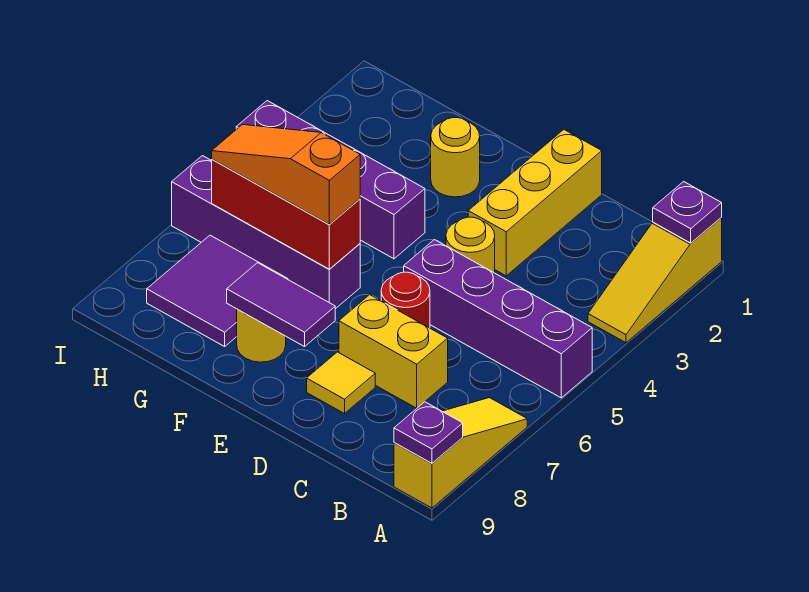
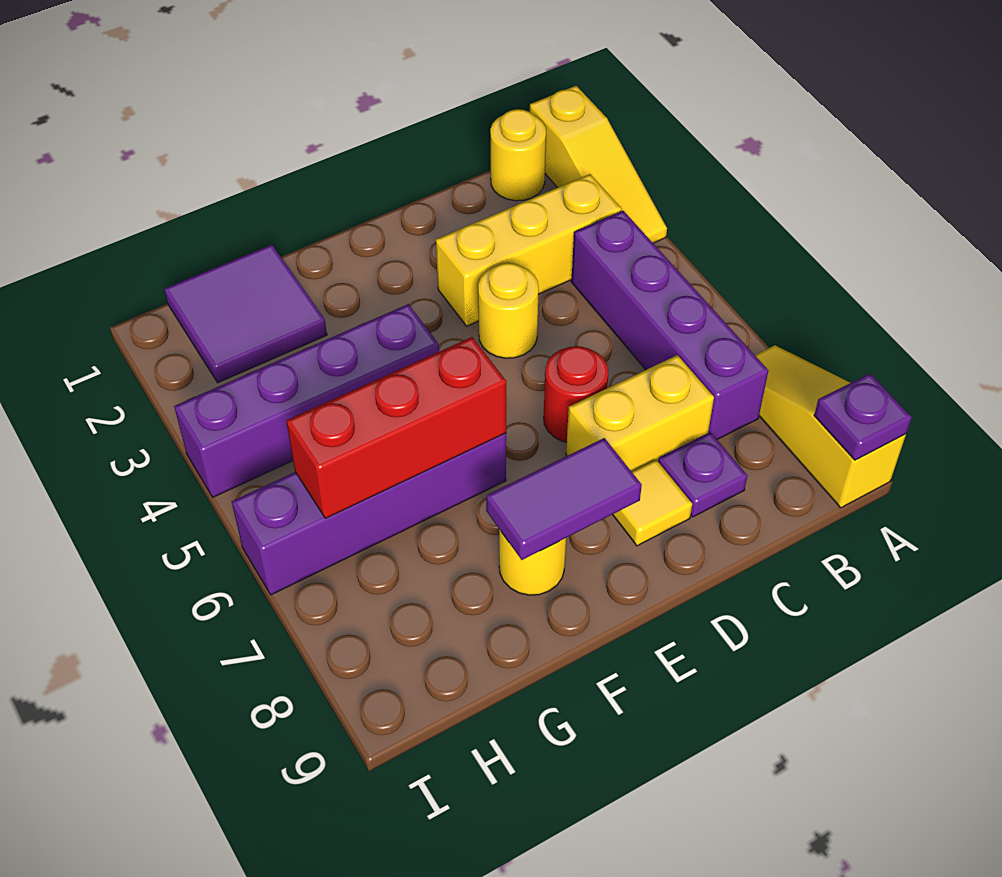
purple 1x1 plate [653,182,722,243] -> purple 1x1 plate moved to [658,432,747,517]
purple 1x4 brick [404,240,592,398] -> purple 1x4 brick turned to [571,211,768,439]
yellow 1x3 brick [468,130,602,276] -> yellow 1x3 brick turned to [436,174,622,326]
yellow 1x1 round brick [431,118,480,197] -> yellow 1x1 round brick moved to [490,109,546,201]
orange 1x3 slope [212,125,360,225] -> none
purple 2x2 tile [147,235,288,346] -> purple 2x2 tile moved to [164,245,327,383]

